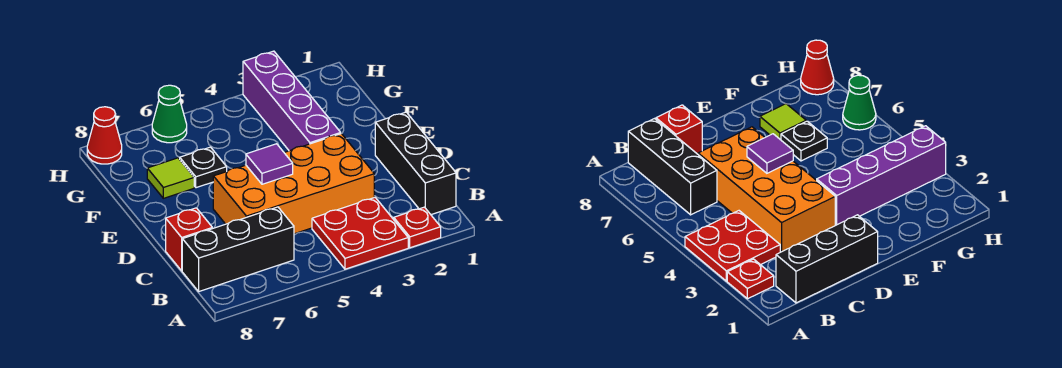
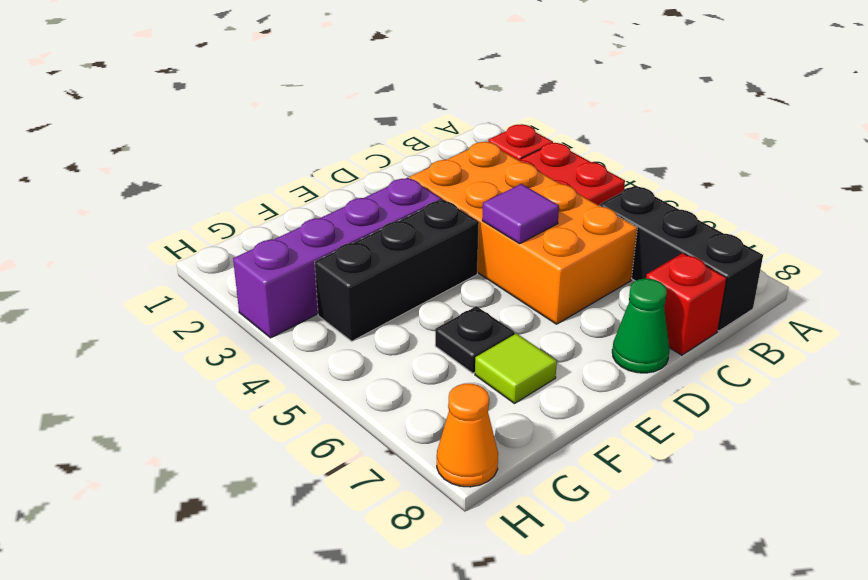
black 1x3 brick [375,112,456,215] -> black 1x3 brick moved to [315,200,479,341]
green 1x1 cone [152,85,187,143] -> green 1x1 cone moved to [612,279,670,373]
red 1x1 cone [87,107,122,164] -> orange 1x1 cone [437,384,498,487]

